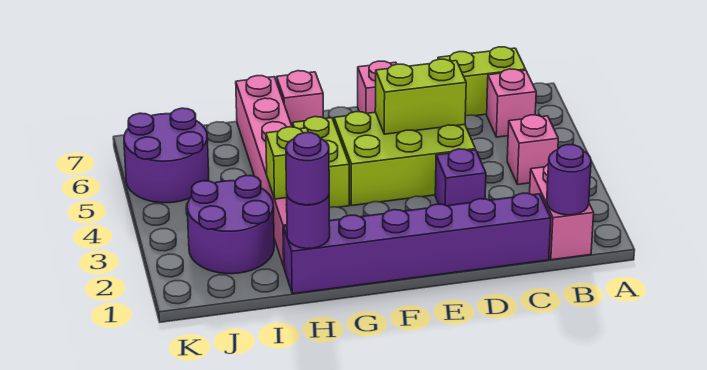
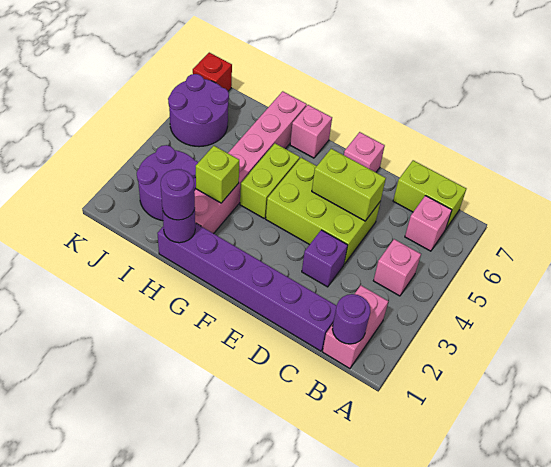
none -> red 1x1 brick [193,53,232,91]

